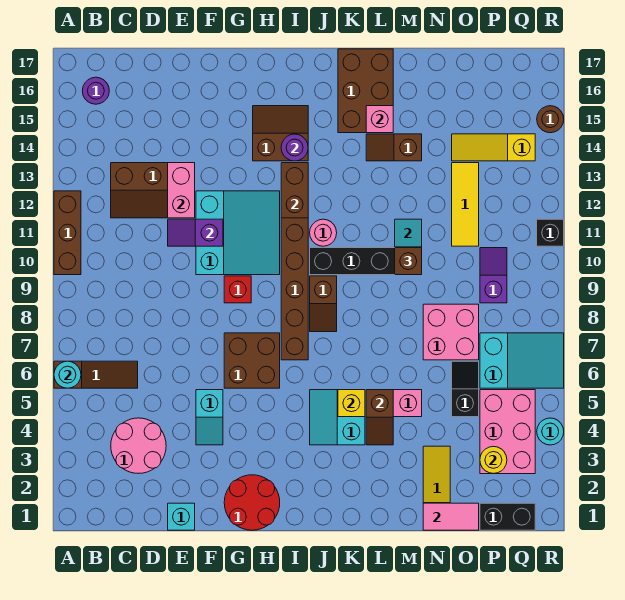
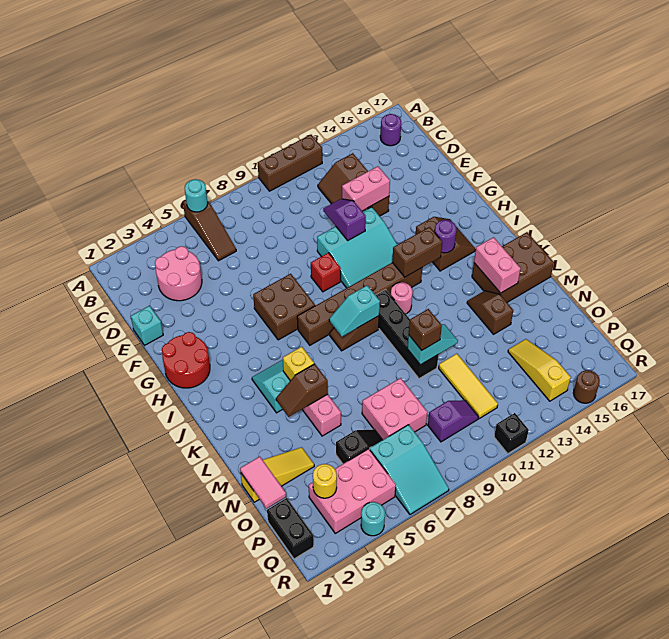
cyan 1x2 slope [196,390,223,445] -> cyan 1x2 slope moved to [329,285,380,337]
pink 1x1 brick [366,106,393,133] -> pink 1x2 brick [474,237,521,293]
yellow 1x3 tile [452,163,479,246] -> yellow 1x3 tile turned to [439,354,498,418]

